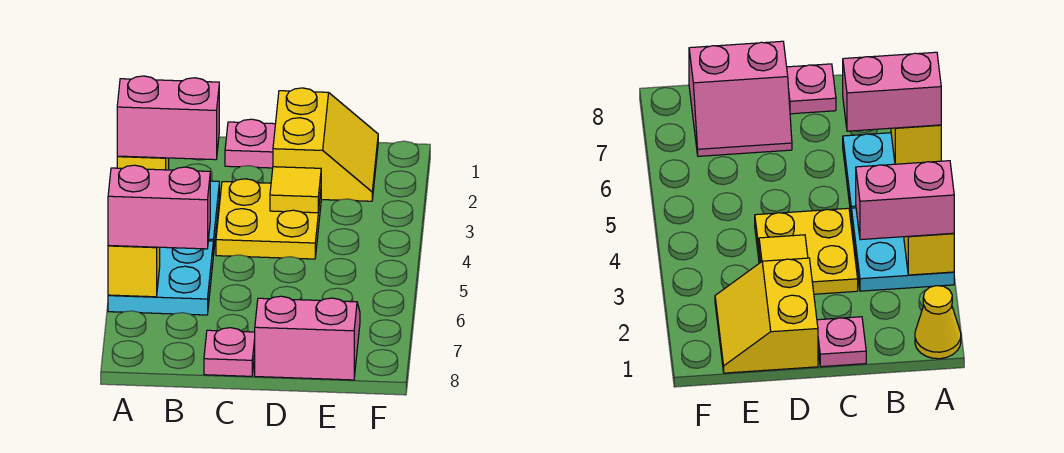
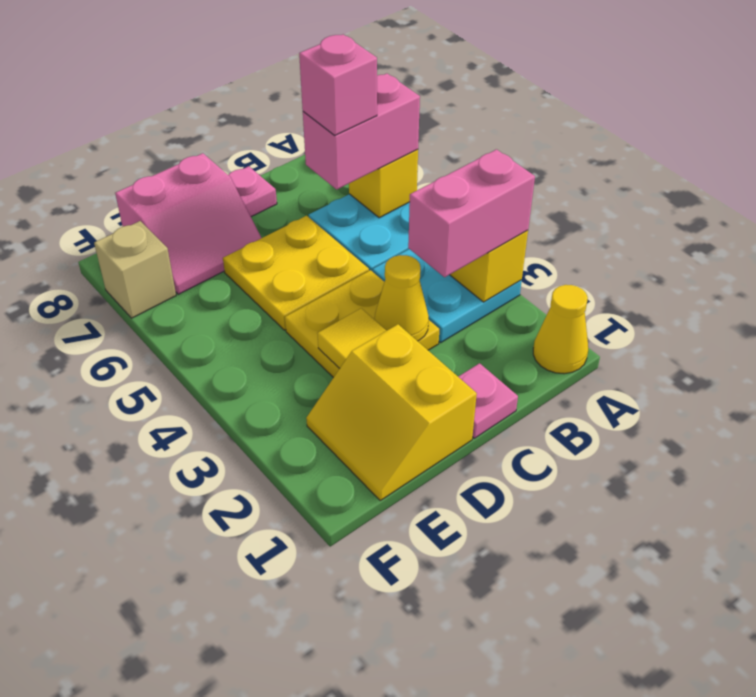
none -> pink 1x1 brick [299,35,377,135]
none -> yellow 1x1 cone [375,255,429,341]
none -> yellow 2x2 plate [223,216,369,330]
none -> tan 1x1 brick [94,221,176,318]

